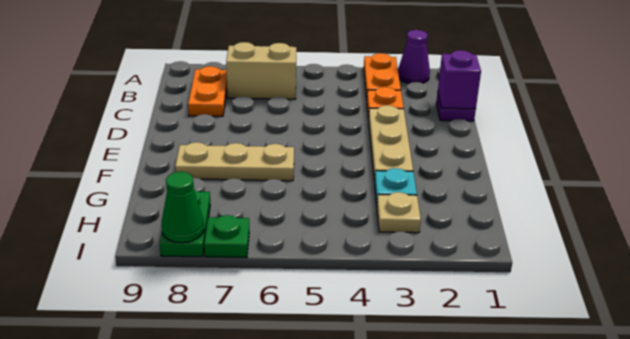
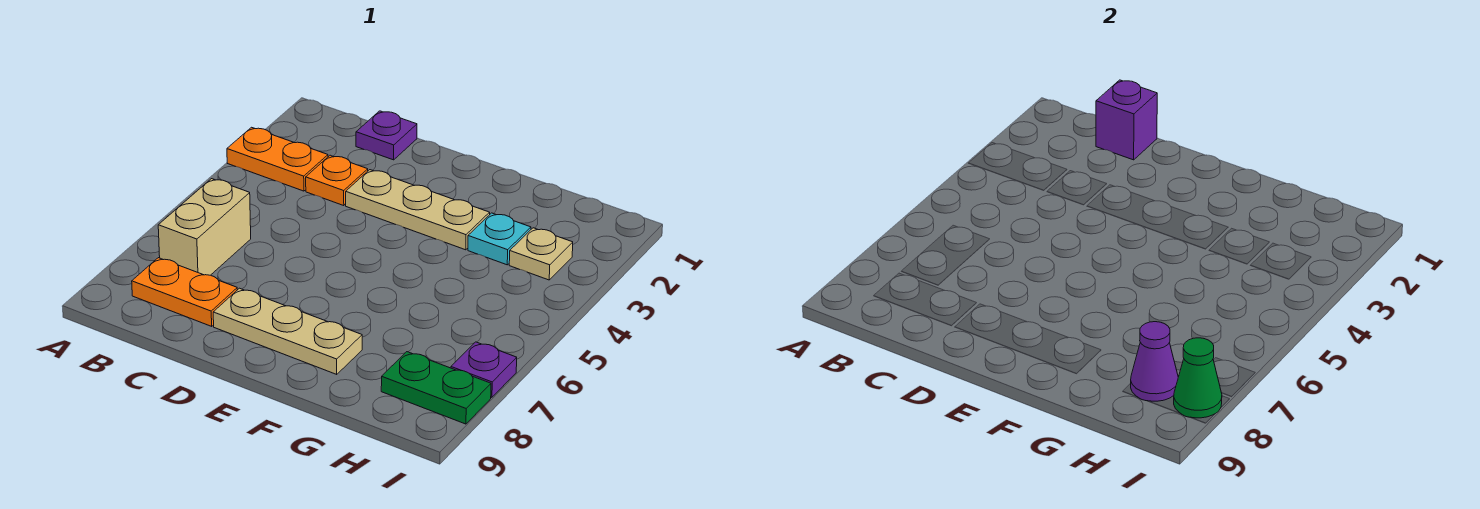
purple 1x1 cone [398,30,430,84] -> purple 1x1 cone moved to [1131,322,1178,401]
tan 1x3 plate [175,142,294,181] -> tan 1x3 plate turned to [213,288,362,375]
green 1x1 plate [204,215,249,258] -> purple 1x1 plate [451,342,517,397]

